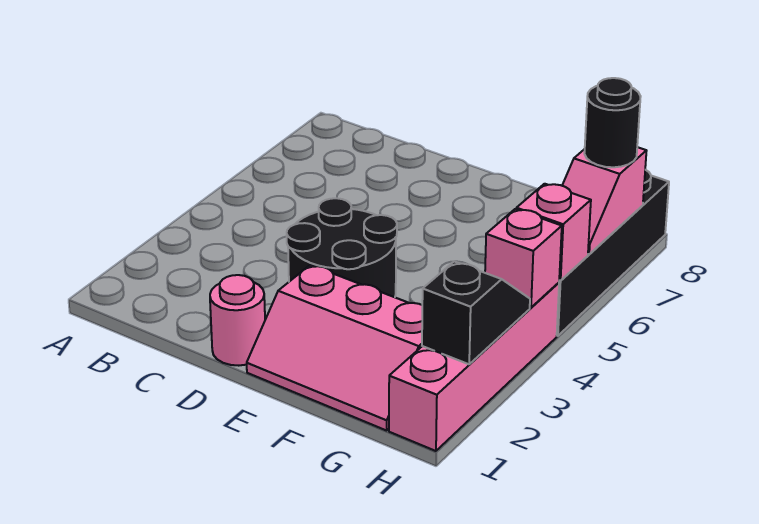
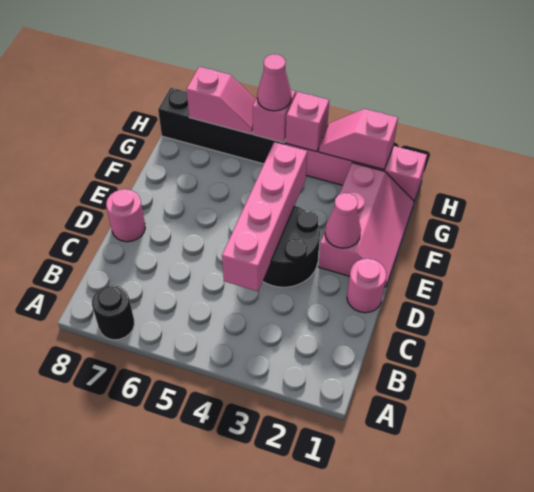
none -> pink 1x4 brick [222,142,307,291]
none -> pink 1x1 round brick [106,189,145,242]
none -> pink 1x1 cone [325,193,361,248]
black 1x2 slope [422,262,530,364] -> pink 1x2 slope [319,109,398,170]
none -> pink 1x1 cone [257,54,291,111]
black 1x1 round brick [584,78,641,167] -> black 1x1 round brick moved to [92,285,134,340]

